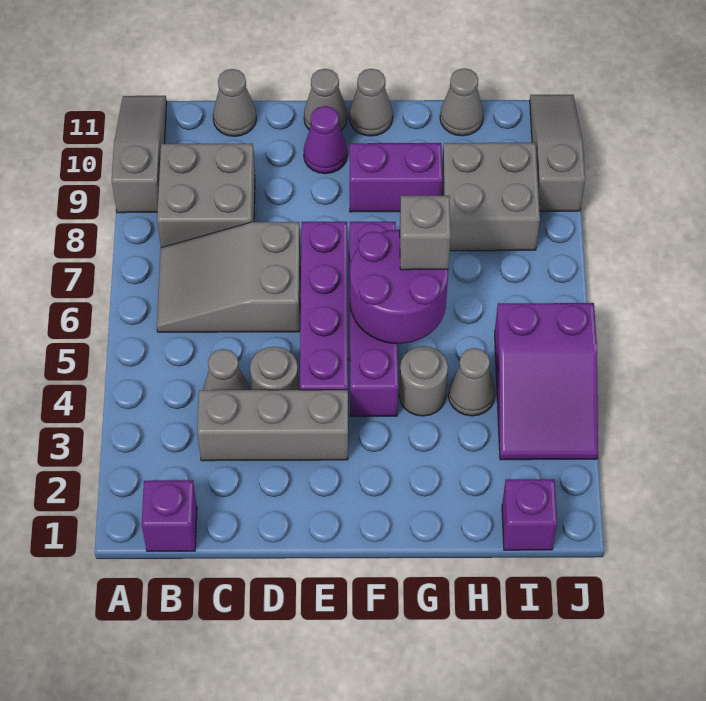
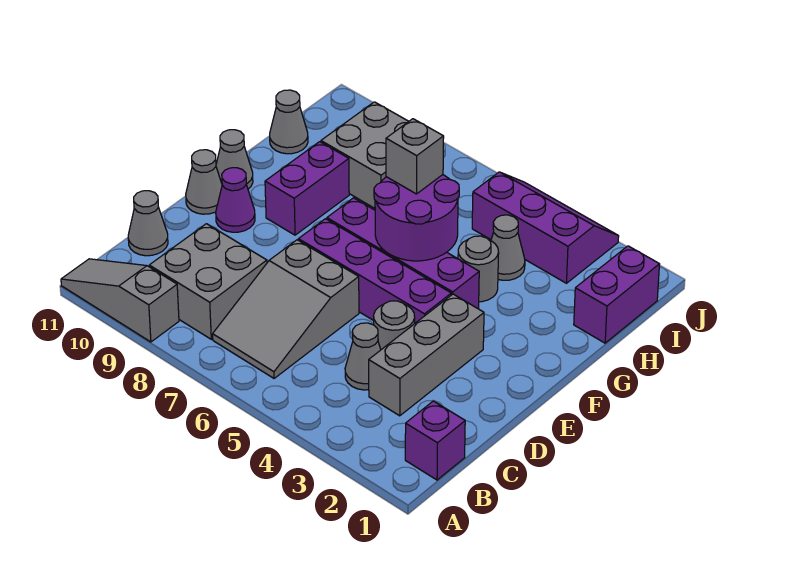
purple 1x1 brick [502,479,557,550] -> purple 1x2 brick [574,246,660,343]
purple 2x3 slope [495,303,598,460] -> purple 2x3 slope turned to [472,172,619,283]
grey 1x3 slope [530,95,585,211] -> none

